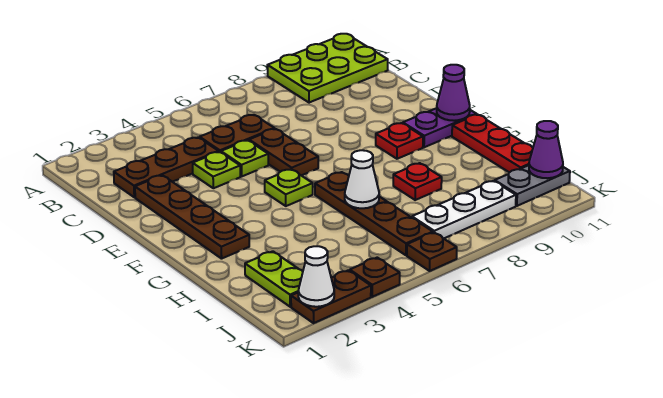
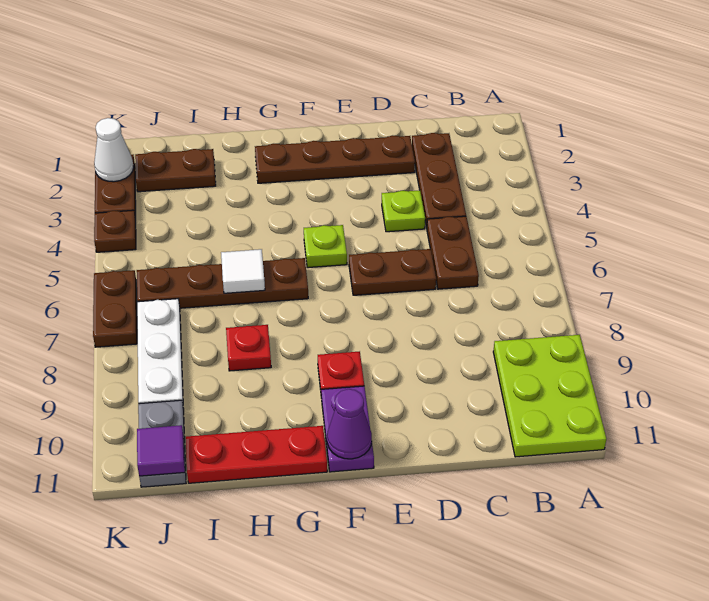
lime 1x1 plate [221,140,268,176] -> none
white 1x1 cone [345,150,379,208] -> white 1x1 tile [221,249,265,293]
lime 1x2 plate [245,251,303,307] -> brown 1x2 plate [135,149,216,192]
purple 1x1 cone [529,121,563,178] -> purple 1x1 tile [137,425,185,476]
brown 1x1 plate [407,233,457,271] -> brown 1x2 plate [93,270,137,347]

